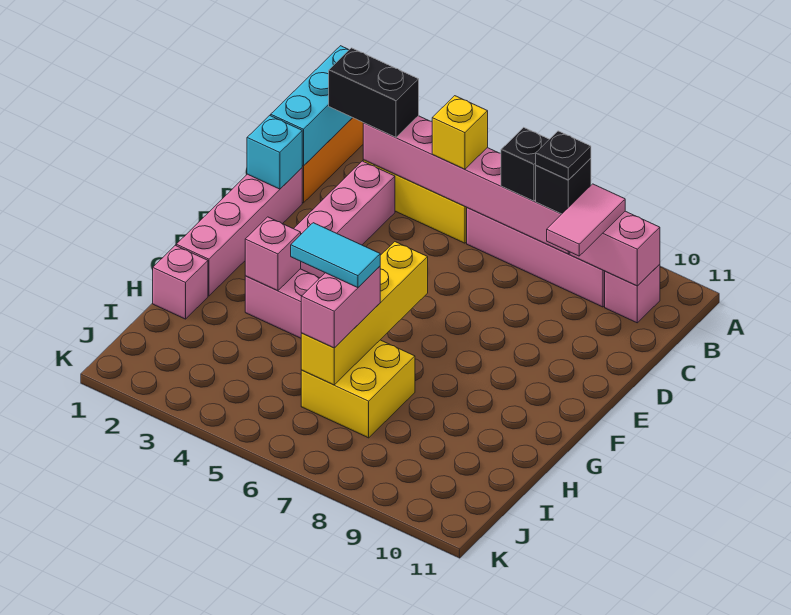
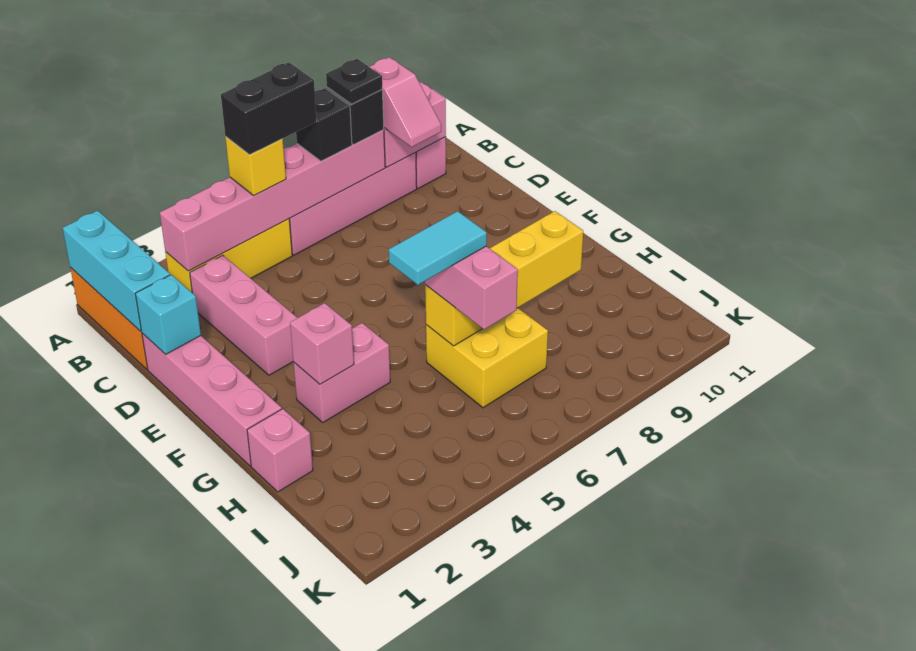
black 1x2 brick [329,48,419,137] -> black 1x2 brick moved to [221,62,317,155]
pink 1x2 tile [547,184,625,256] -> pink 1x2 slope [370,57,441,147]
yellow 1x4 brick [301,242,428,385] -> yellow 1x4 brick turned to [425,211,583,346]

